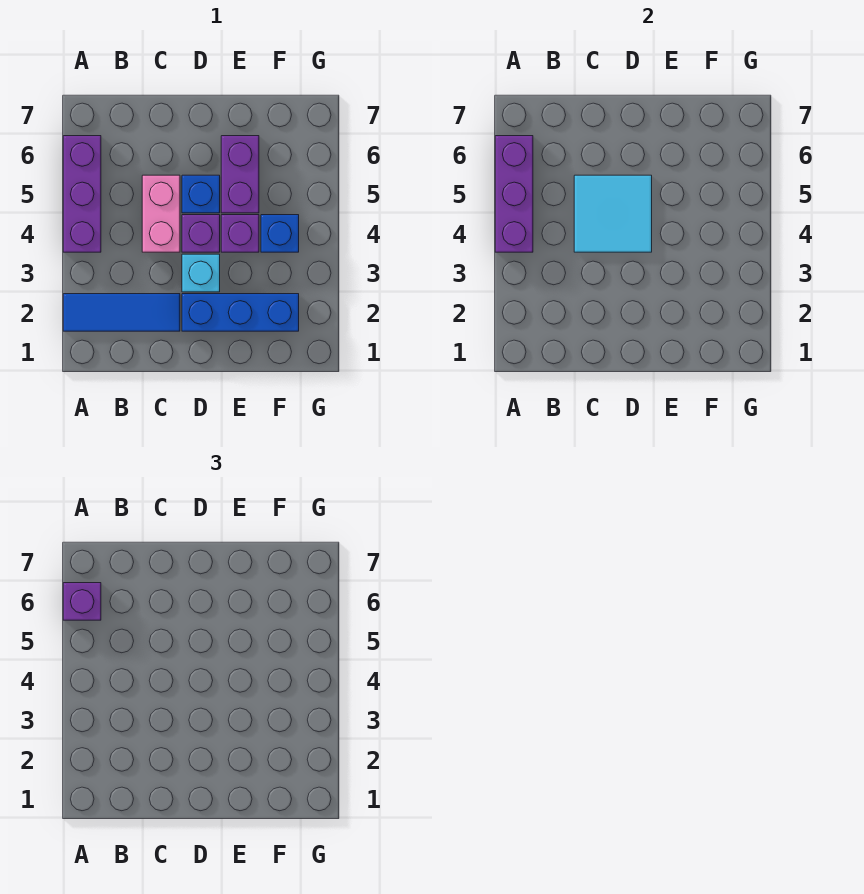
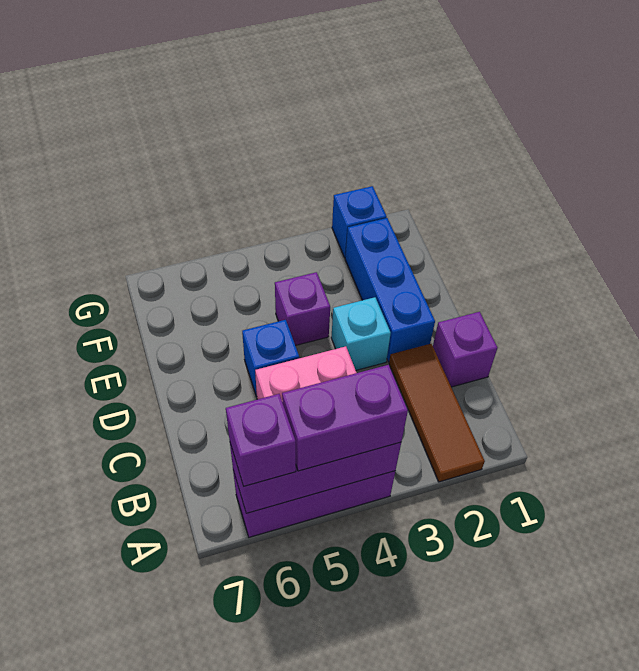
blue 1x3 tile [63,294,180,331] -> brown 1x3 tile [389,344,485,482]
cyan 2x2 tile [574,175,652,252] -> none
purple 1x1 brick [182,215,220,252] -> purple 1x1 brick moved to [433,312,498,387]
purple 1x2 brick [221,136,259,213] -> purple 1x2 brick moved to [282,365,408,471]
blue 1x1 brick [261,215,299,252] -> blue 1x1 brick moved to [332,186,387,257]

